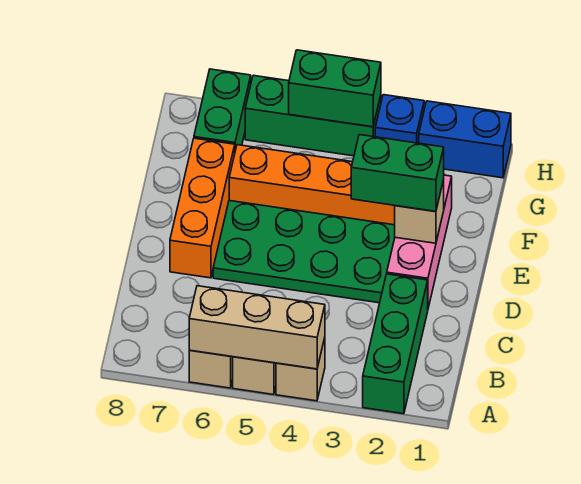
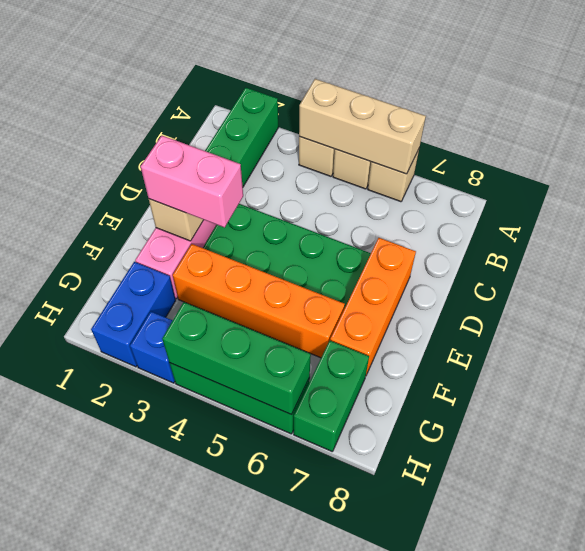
green 1x2 brick [351,135,444,212] -> pink 1x2 brick [141,136,243,227]
blue 1x2 brick [419,101,511,178] -> blue 1x2 brick turned to [91,262,176,367]
green 1x2 brick [289,50,381,127] -> green 1x3 brick [162,302,311,415]

